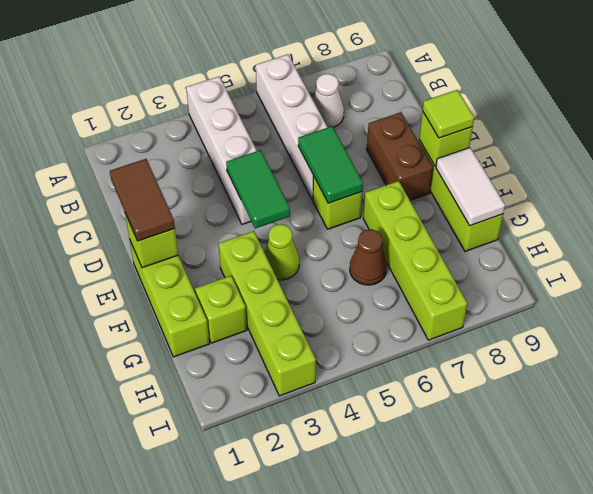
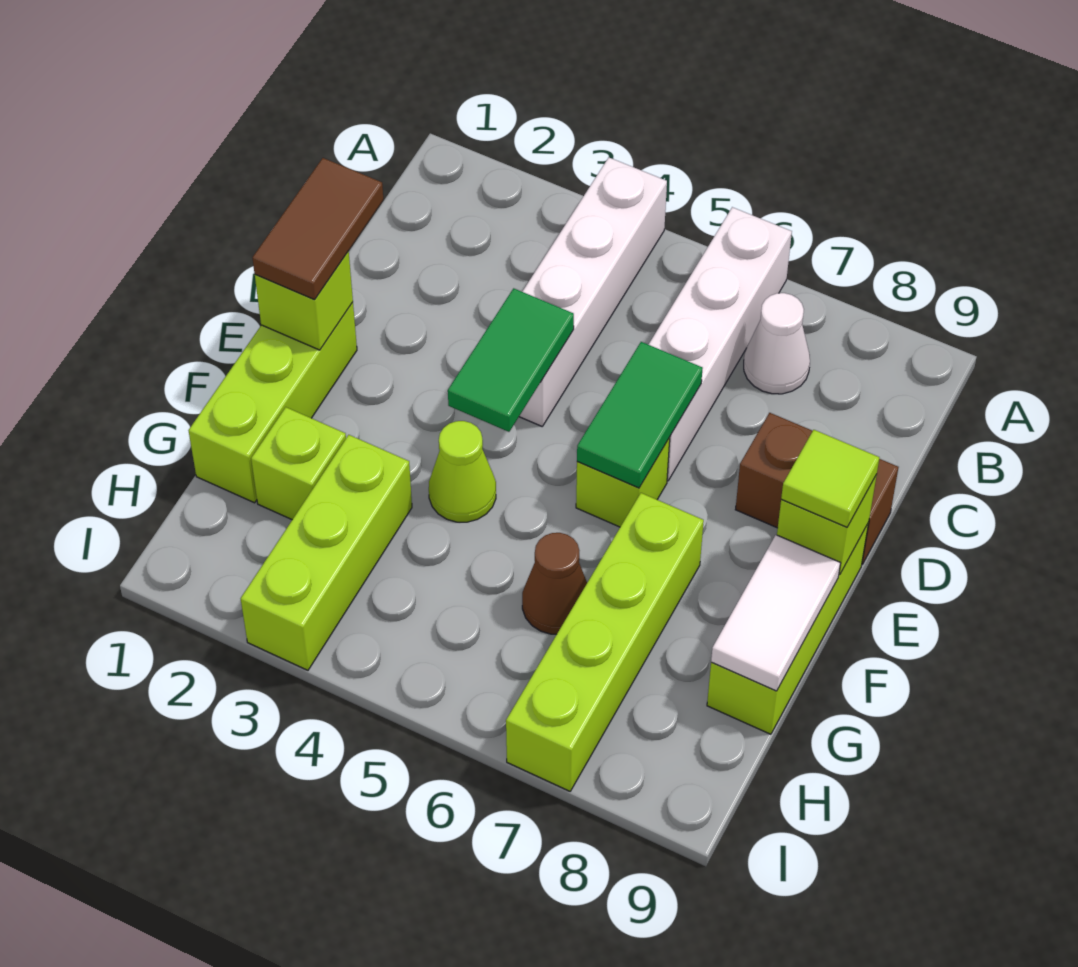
brown 1x2 brick [367,112,433,200] -> brown 1x2 brick turned to [735,413,898,564]
lime 1x4 brick [219,231,316,396] -> lime 1x3 brick [241,435,412,670]

